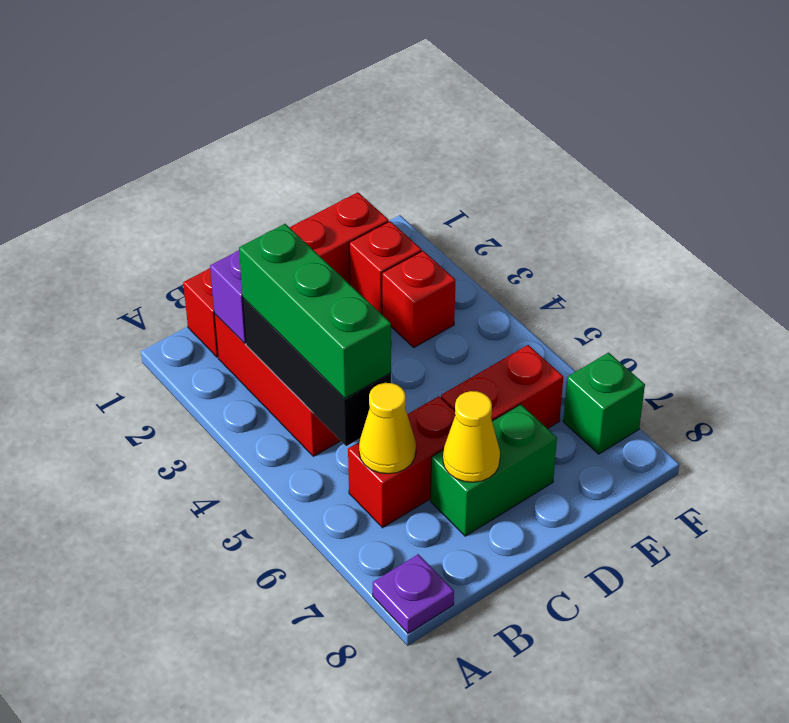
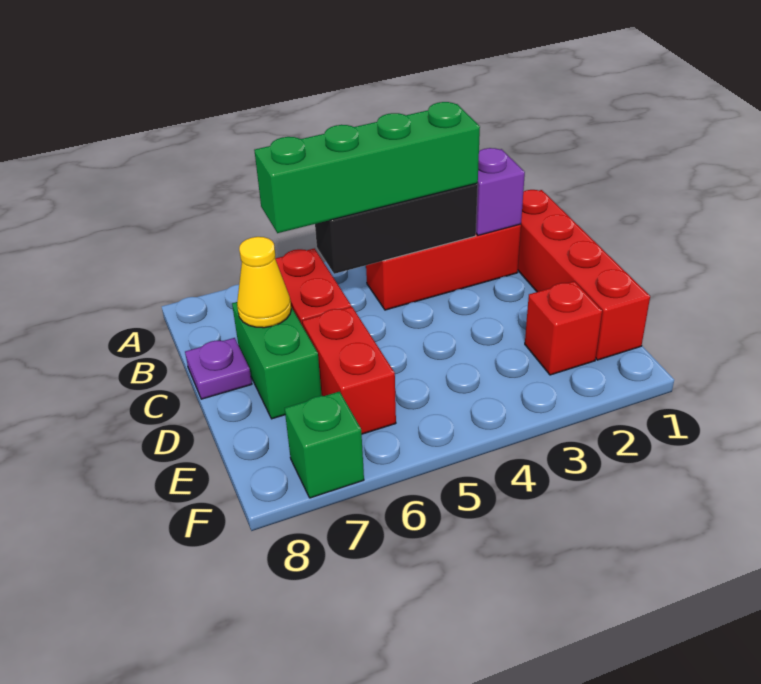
purple 1x1 plate [373,554,454,633] -> purple 1x1 plate moved to [185,338,252,399]
green 1x3 brick [239,224,391,398] -> green 1x4 brick [254,102,480,233]
yellow 1x1 cone [359,383,416,474] -> none
red 1x1 brick [382,251,456,347] -> none

